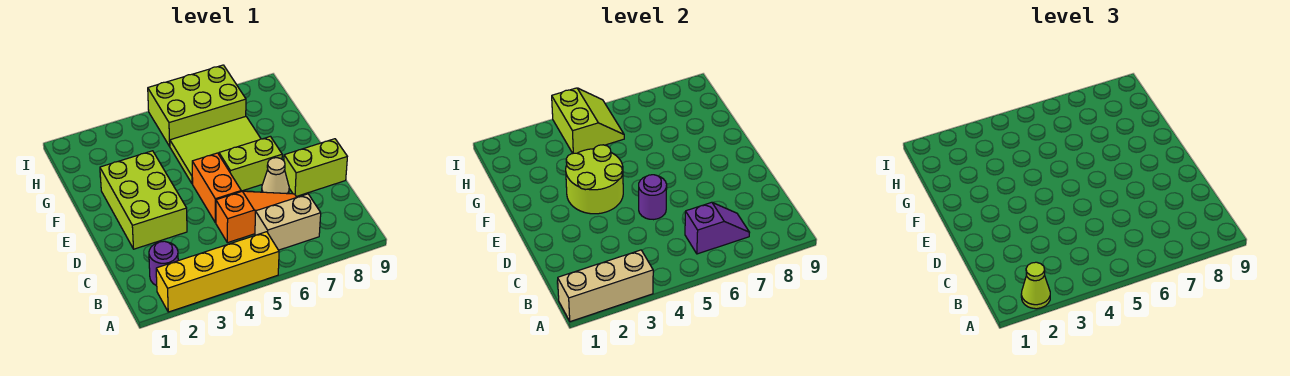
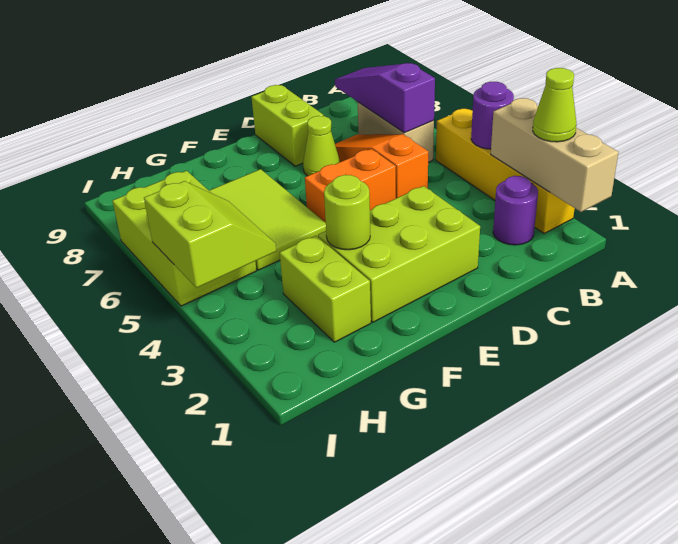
purple 1x2 slope [685,202,750,254] -> purple 1x3 slope [335,63,435,133]
purple 1x1 round brick [639,175,667,220] -> purple 1x1 round brick moved to [471,82,514,149]
tan 1x1 cone [262,158,289,194] -> lime 1x1 cone [303,116,340,176]
lime 2x2 round brick [566,145,623,214] -> lime 1x1 round brick [324,175,370,250]
lime 1x2 brick [219,136,282,191] -> lime 1x2 brick moved to [280,236,371,342]
lime 2x2 slope [552,88,624,153] -> lime 2x2 slope turned to [144,181,276,288]

